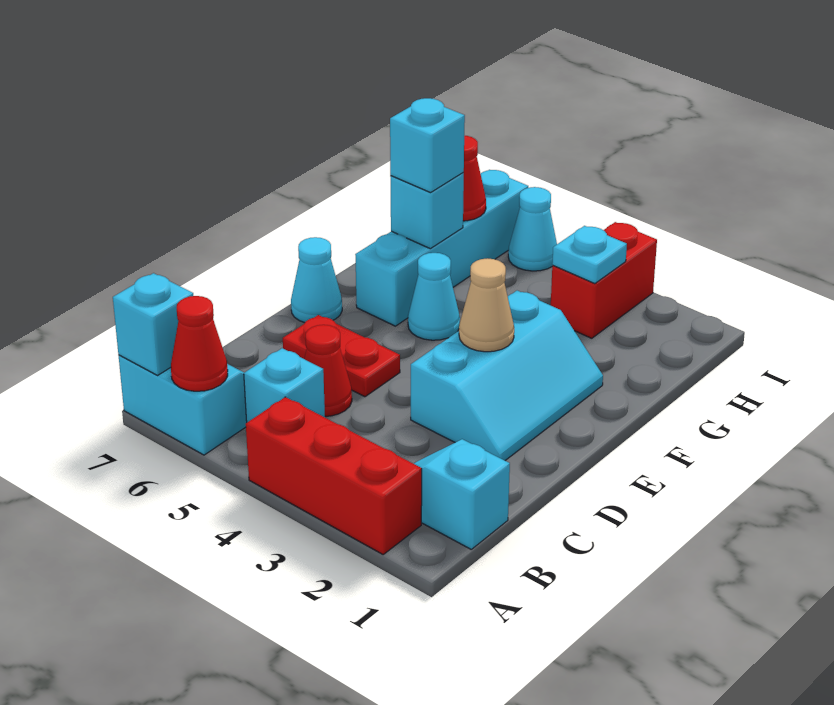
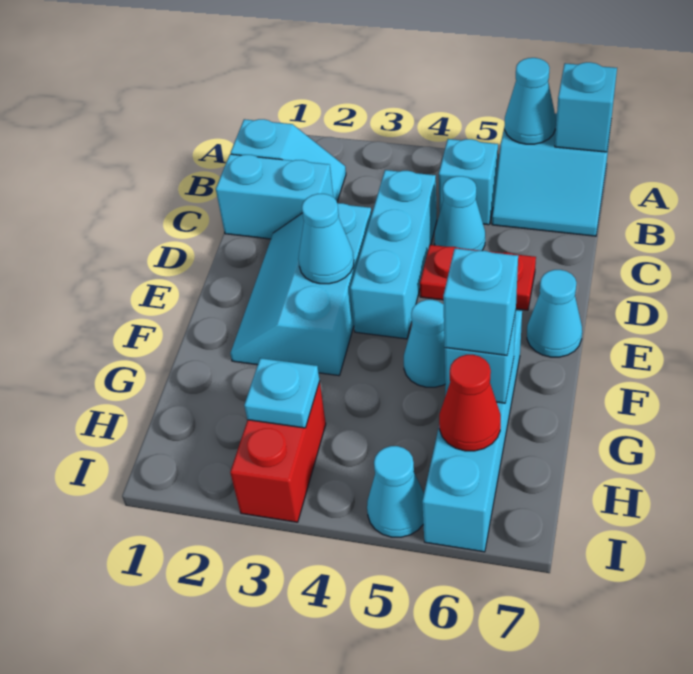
red 1x3 brick [246,397,422,554] -> none
red 1x1 cone [171,296,228,391] -> cyan 1x1 cone [505,58,556,144]
none -> cyan 1x2 brick [216,154,333,239]
none -> cyan 1x3 brick [350,170,437,339]
red 1x1 cone [304,325,352,416] -> cyan 1x1 cone [434,176,485,251]
tan 1x1 cone [459,258,514,352] -> cyan 1x1 cone [298,194,354,284]

